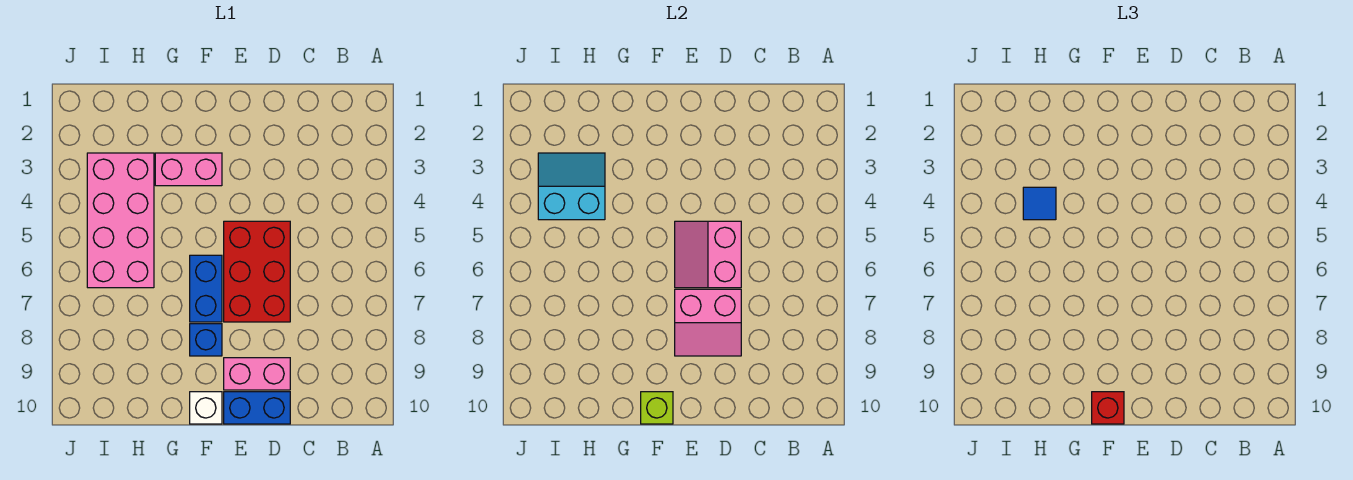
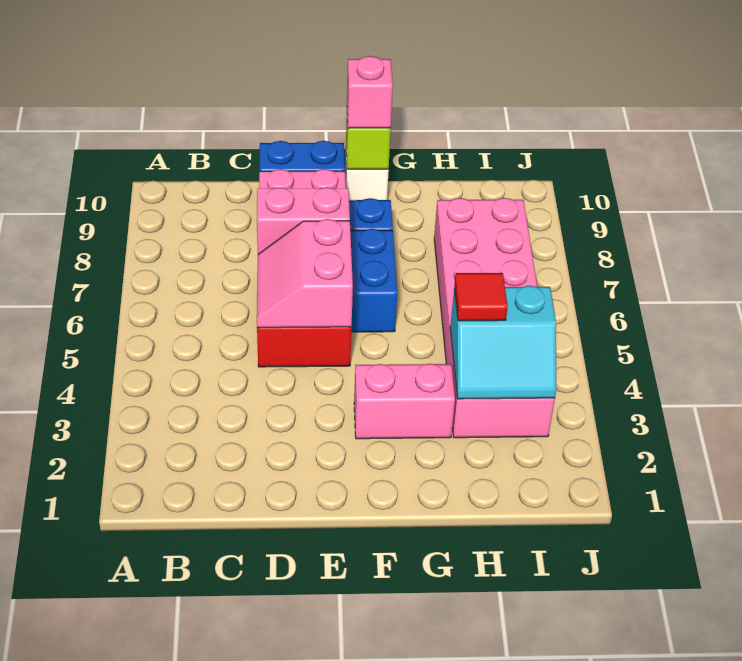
pink 2x2 slope [675,221,741,288] -> pink 2x2 slope turned to [257,219,353,328]
red 1x1 brick [1092,392,1124,424] -> pink 1x1 brick [347,56,393,128]
pink 2x4 brick [87,153,154,288] -> pink 2x6 brick [434,198,555,438]
blue 1x1 tile [1023,187,1056,220] -> red 1x1 tile [454,273,508,321]

